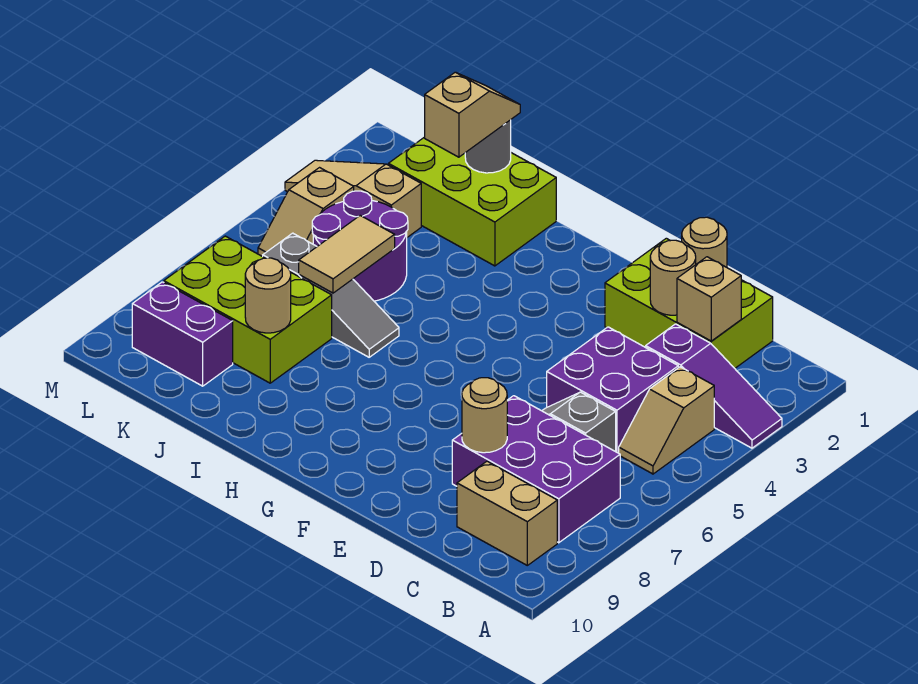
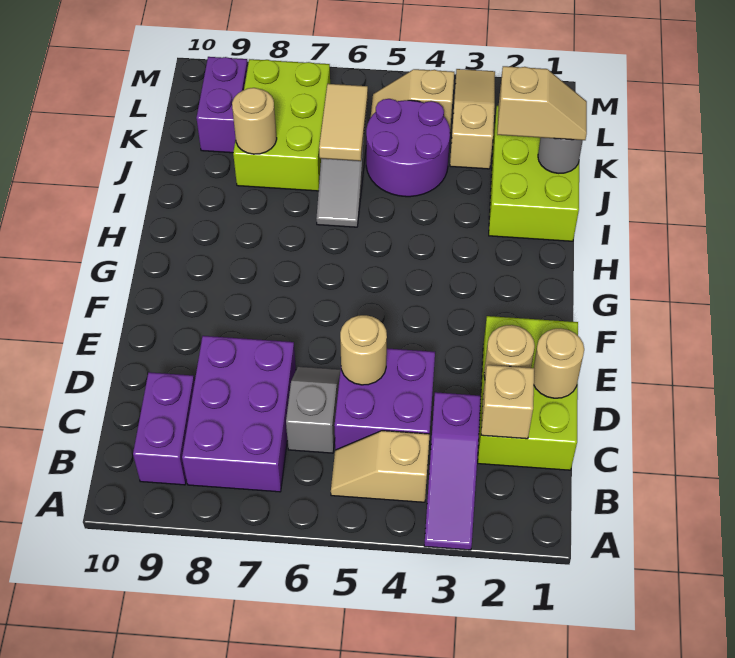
tan 1x2 brick [457,461,557,565] -> purple 1x2 brick [133,372,195,485]
tan 1x1 round brick [462,378,507,453] -> tan 1x1 round brick moved to [340,315,387,385]
tan 1x2 tile [299,216,395,293] -> tan 1x2 tile turned to [319,84,368,161]

